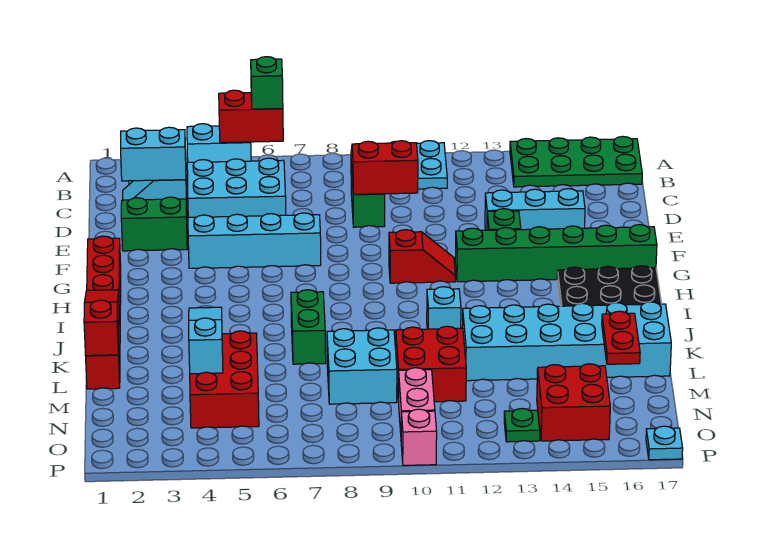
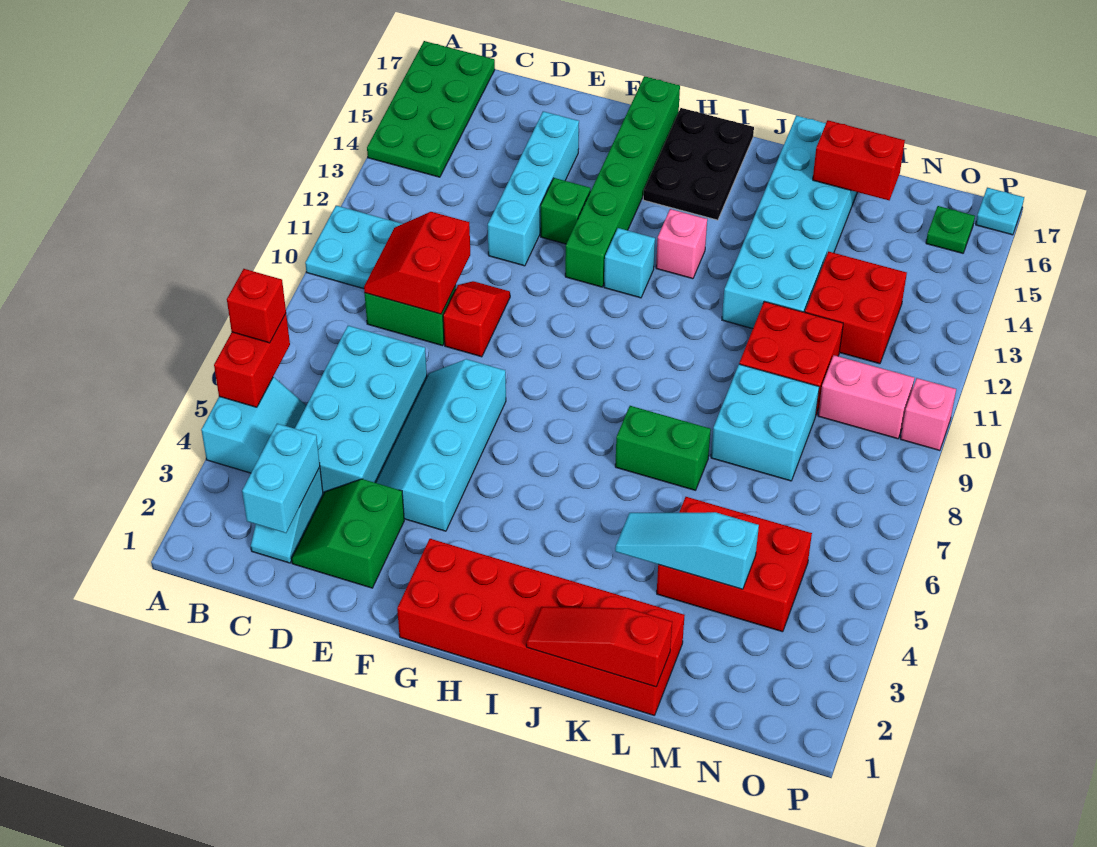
green 1x1 brick [251,57,283,109] -> red 1x1 brick [227,269,286,343]
cyan 2x3 brick [187,158,286,217] -> cyan 2x4 brick [295,326,427,494]
cyan 1x3 brick [485,189,585,230] -> cyan 1x4 brick [488,111,579,266]
red 1x6 brick [86,236,121,389] -> red 2x6 brick [397,539,685,715]
red 1x2 slope [389,230,455,283] -> red 1x2 slope moved to [443,281,510,357]
none -> pink 1x1 brick [656,209,707,279]
cyan 1x1 brick [427,287,461,329] -> cyan 1x1 brick moved to [604,228,655,298]
red 1x2 plate [602,311,640,364] -> red 1x2 brick [813,120,905,200]
red 2x2 brick [537,364,610,441] -> red 2x2 brick moved to [805,252,907,364]
green 1x1 plate [504,408,540,442] -> green 1x1 plate moved to [926,206,975,253]

